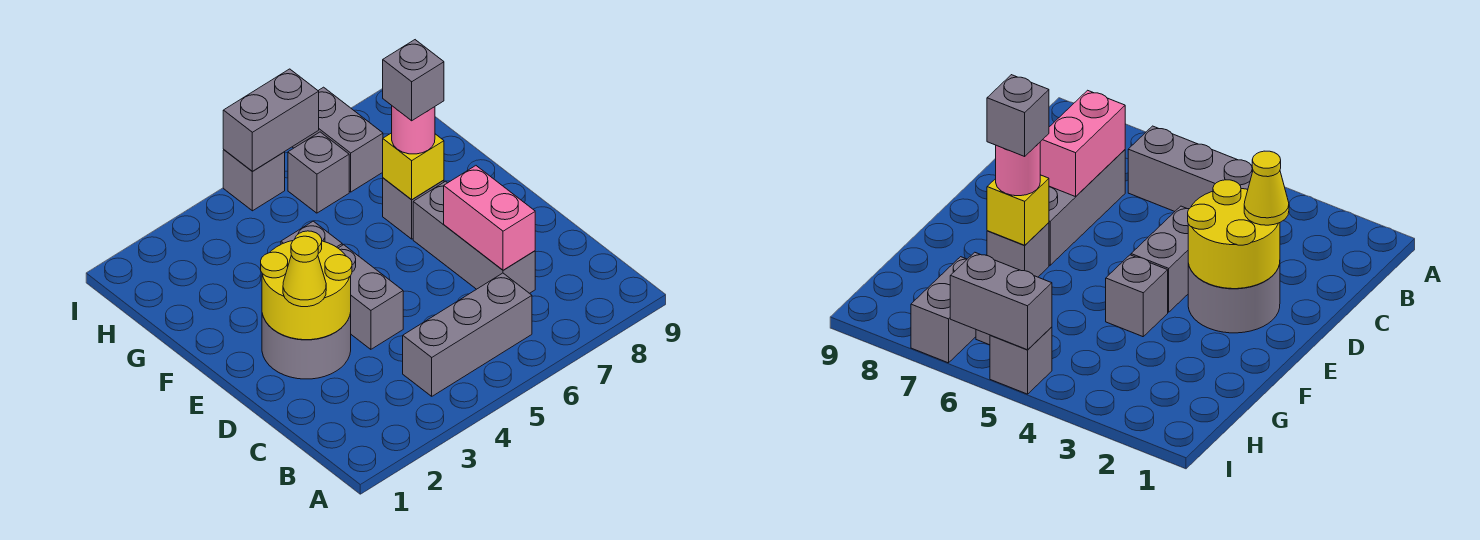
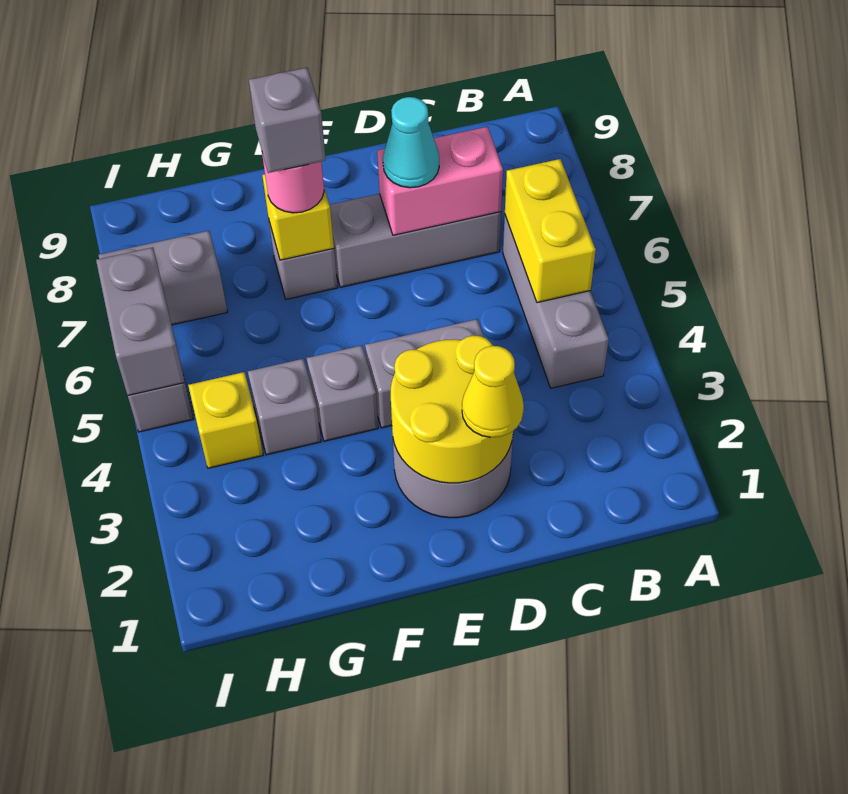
none -> yellow 1x2 brick [505,159,596,303]
none -> cyan 1x1 cone [383,97,439,188]
none -> yellow 1x1 brick [188,372,263,468]
grey 1x1 brick [288,132,349,213] -> grey 1x1 brick moved to [248,359,321,455]

